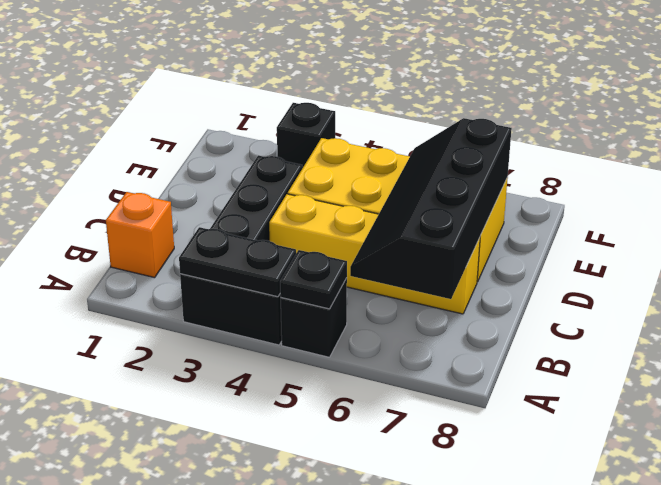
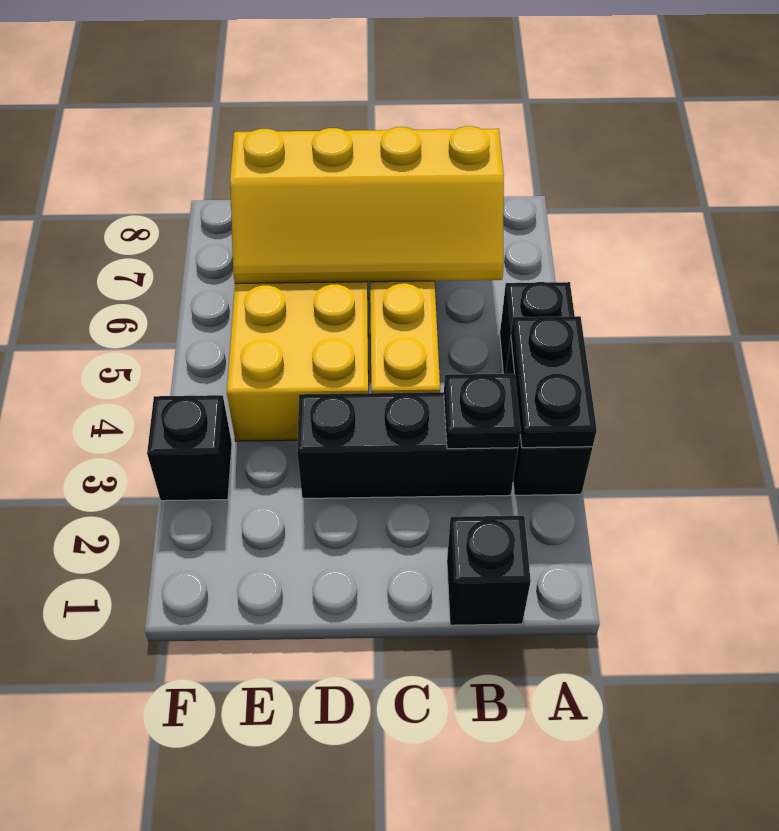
black 1x1 plate [280,250,347,309] -> black 1x1 plate moved to [444,374,521,449]
orange 1x1 brick [106,192,174,278] -> black 1x1 brick [447,516,531,625]
black 2x4 slope [350,118,512,299] -> yellow 2x4 slope [230,126,504,283]

